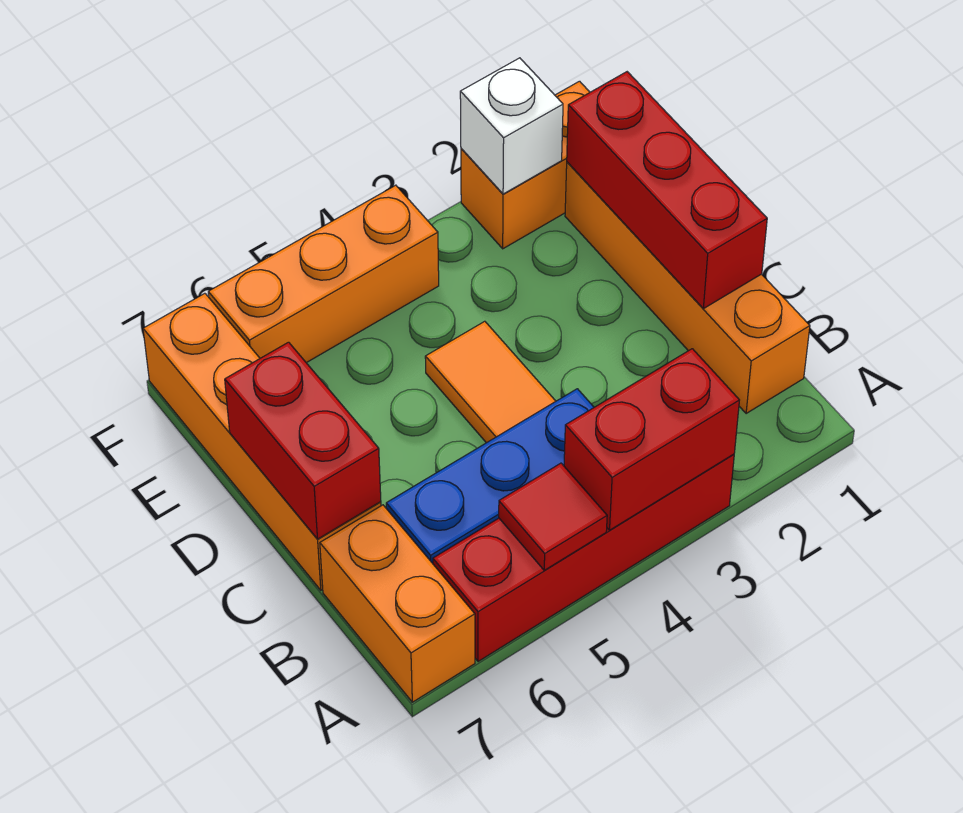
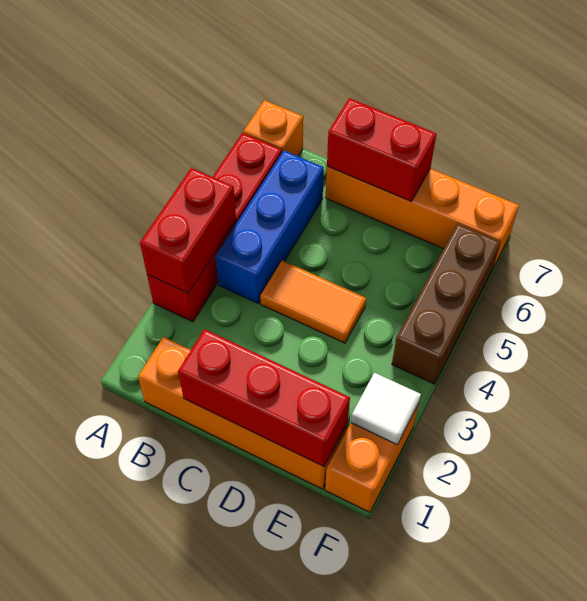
red 1x1 tile [499,463,607,571] -> none
orange 1x2 brick [320,505,475,702] -> orange 1x1 brick [243,100,303,156]
white 1x1 brick [460,58,563,194] -> white 1x1 tile [351,373,421,445]
orange 1x3 brick [208,185,439,363] -> brown 1x3 brick [392,224,500,384]

